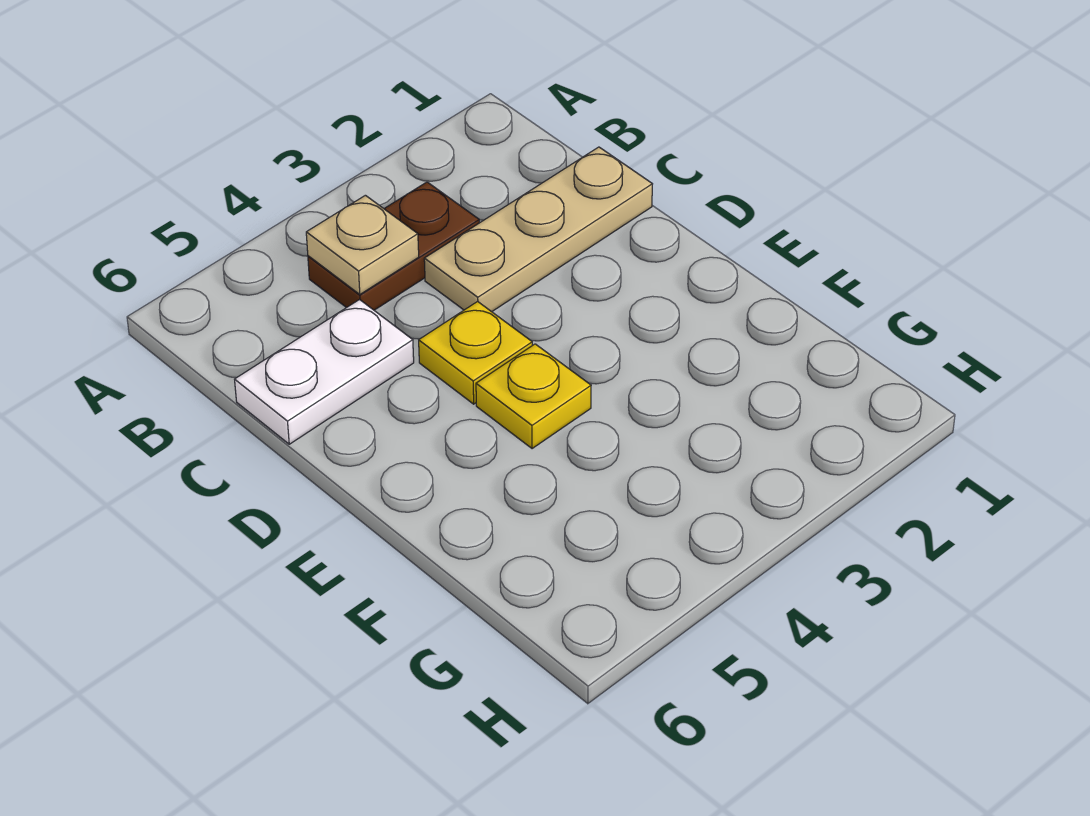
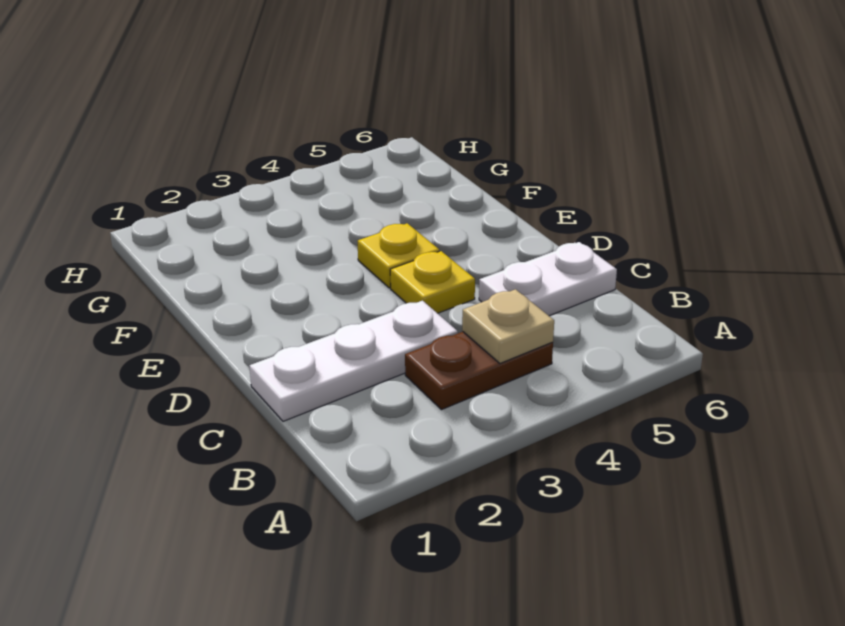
tan 1x3 plate [424,147,652,312] -> white 1x3 plate [250,301,458,421]

